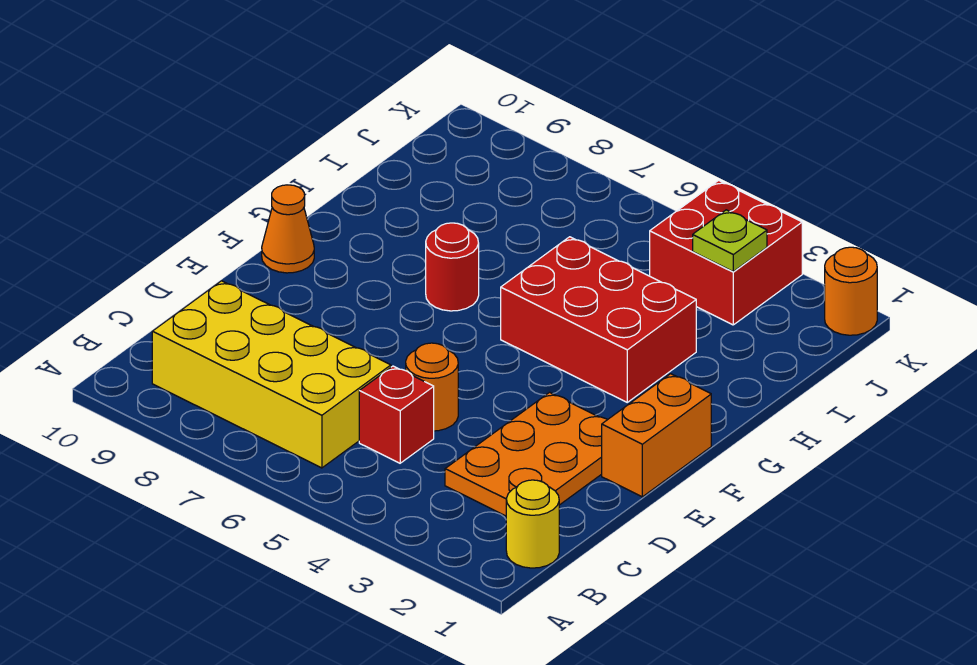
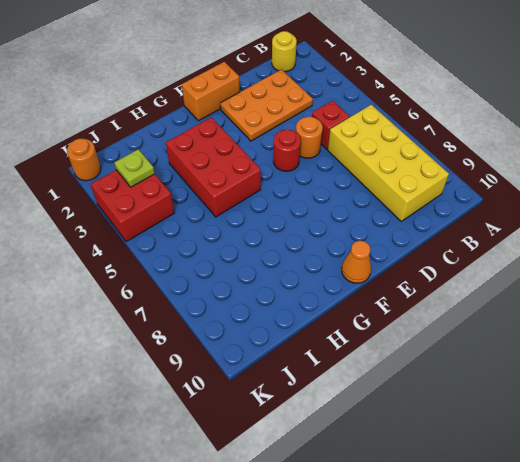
red 1x1 round brick [426,223,479,311] -> red 1x1 round brick moved to [273,130,301,171]

